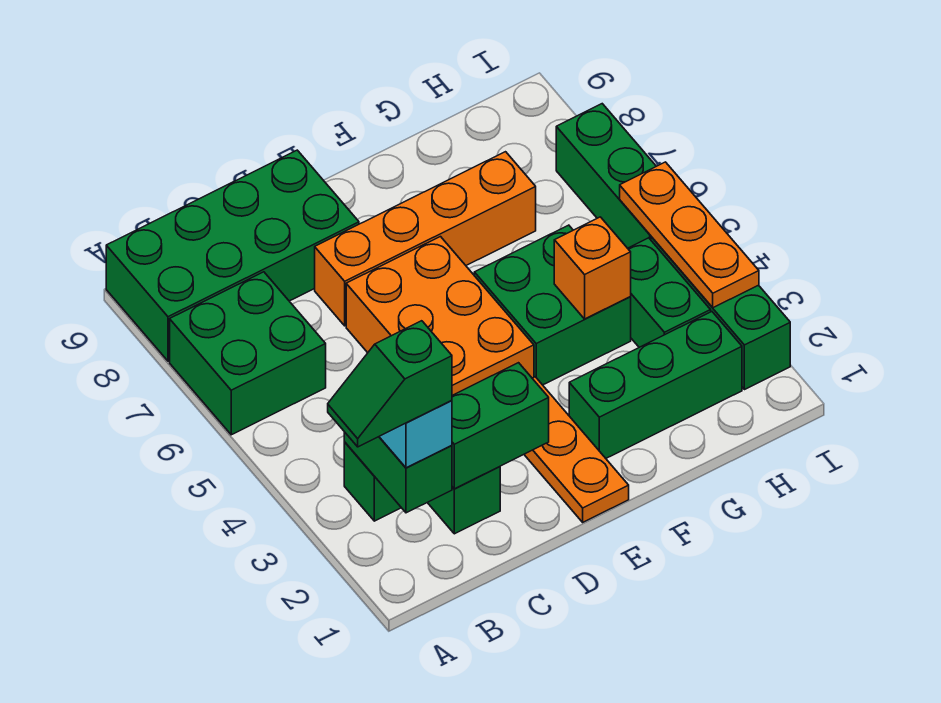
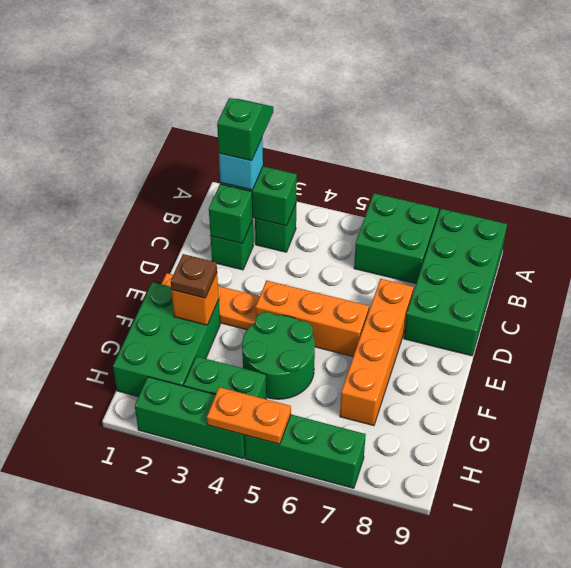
green 1x2 brick [452,363,549,489] -> green 1x1 brick [209,184,253,243]
orange 2x3 brick [346,237,534,395] -> orange 1x3 brick [256,280,369,356]
green 1x3 brick [569,312,742,458] -> green 2x3 brick [113,282,220,397]
none -> brown 1x1 plate [171,254,217,298]
green 2x2 brick [474,225,631,385] -> green 2x2 round brick [242,312,315,399]
orange 1x1 brick [554,217,631,319] -> orange 1x1 brick moved to [172,273,219,325]
orange 1x3 plate [620,162,759,308] -> orange 1x2 plate [207,387,291,444]

